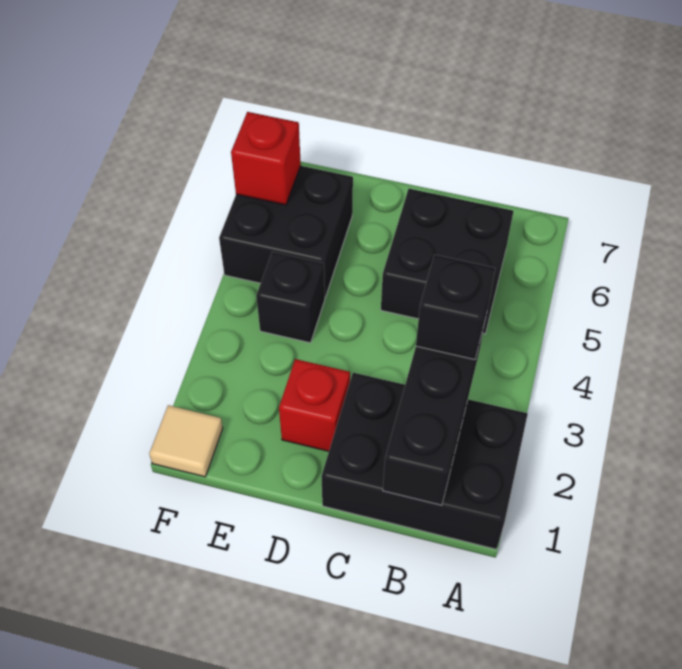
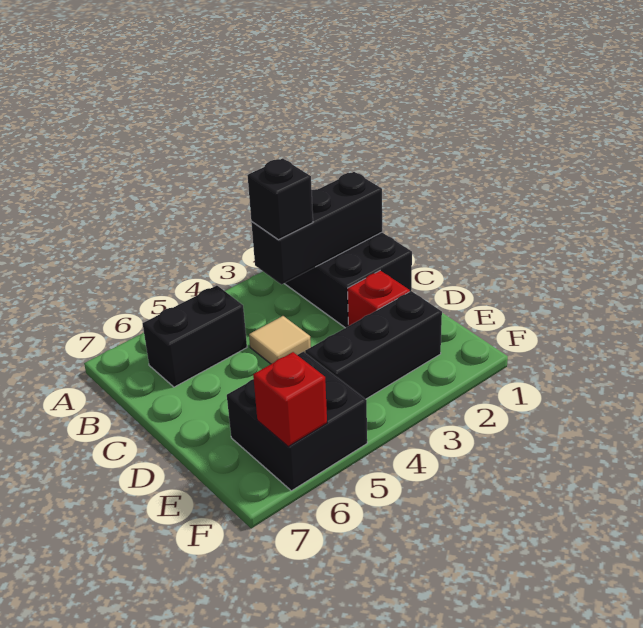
black 2x2 brick [381,189,513,334] -> black 1x2 brick [143,286,247,387]
black 1x1 brick [256,252,325,343] -> black 1x3 brick [305,291,442,399]
tan 1x1 tile [149,405,223,477] -> tan 1x1 tile moved to [249,316,311,364]

